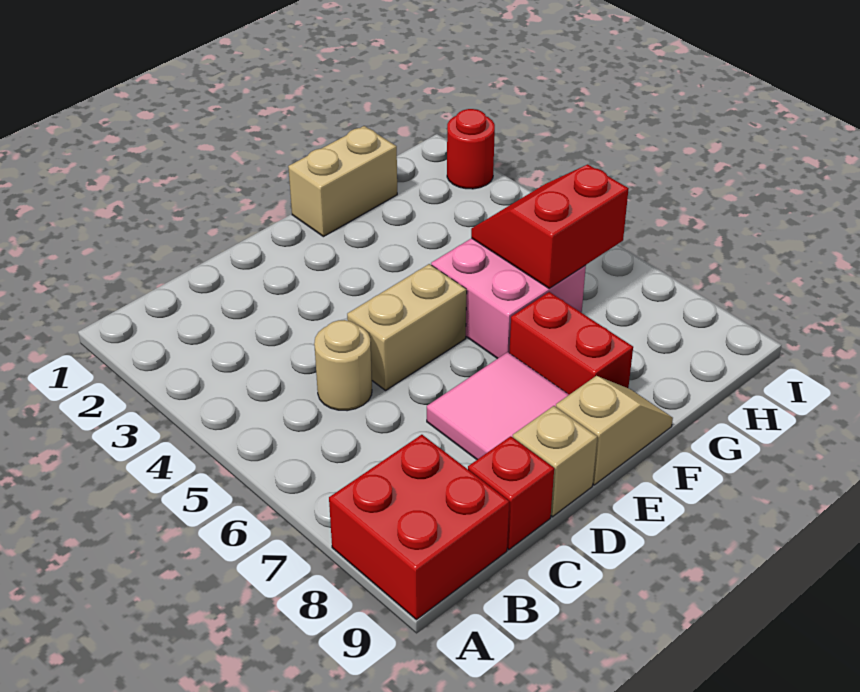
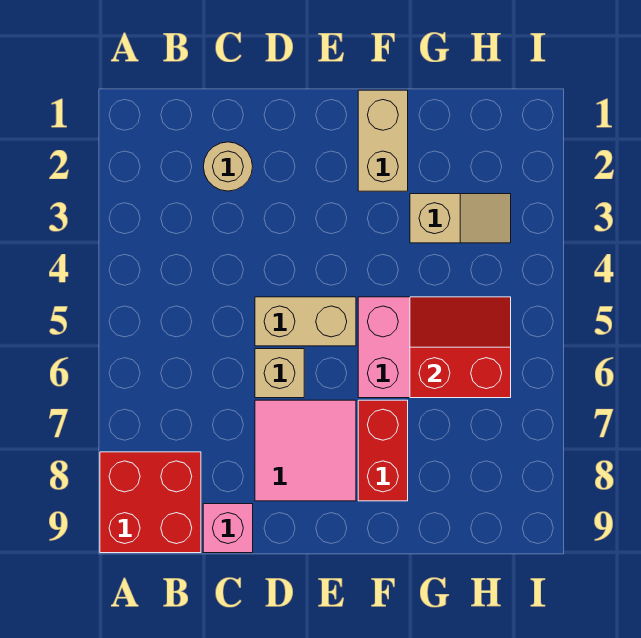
tan 1x1 round brick [314,320,372,411] -> tan 1x1 round brick moved to [203,142,253,191]
red 1x1 brick [468,436,554,550] -> pink 1x1 brick [203,504,253,553]
tan 1x1 brick [513,406,597,517] -> tan 1x1 brick moved to [255,349,304,398]
tan 1x2 slope [556,376,673,485] -> tan 1x2 slope moved to [410,194,511,243]
tan 1x2 brick [288,126,397,237] -> tan 1x2 brick turned to [358,90,408,191]
red 1x1 round brick [447,109,495,189] -> none

